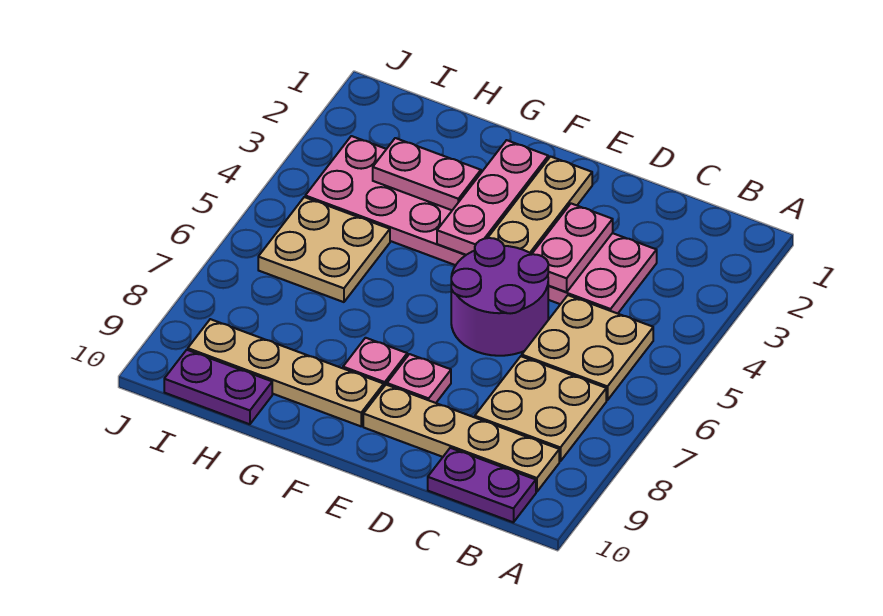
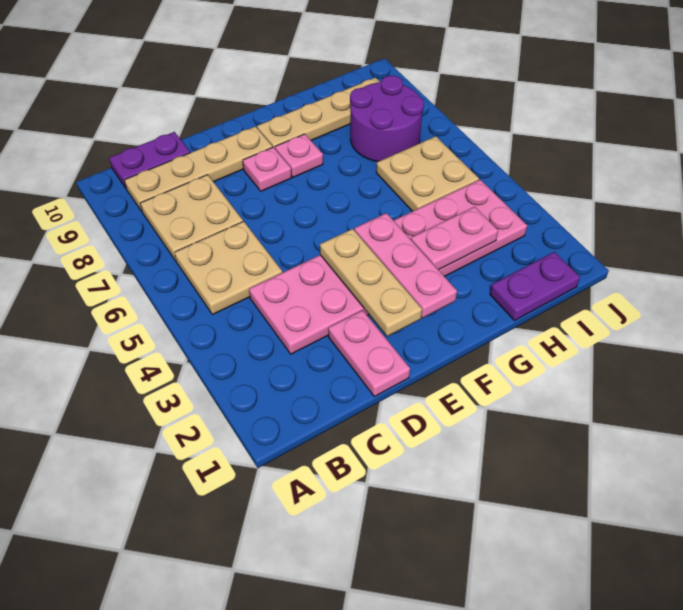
pink 1x2 plate [532,204,613,292] -> pink 1x2 plate moved to [328,310,410,397]
purple 2x2 round brick [451,238,548,356] -> purple 2x2 round brick moved to [350,76,424,162]
purple 1x2 plate [164,350,272,424] -> purple 1x2 plate moved to [490,252,580,321]

